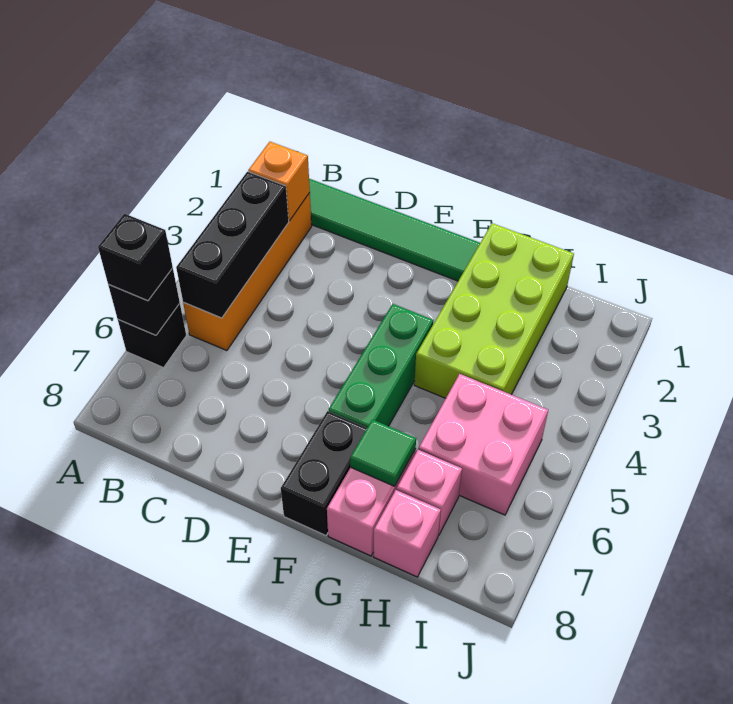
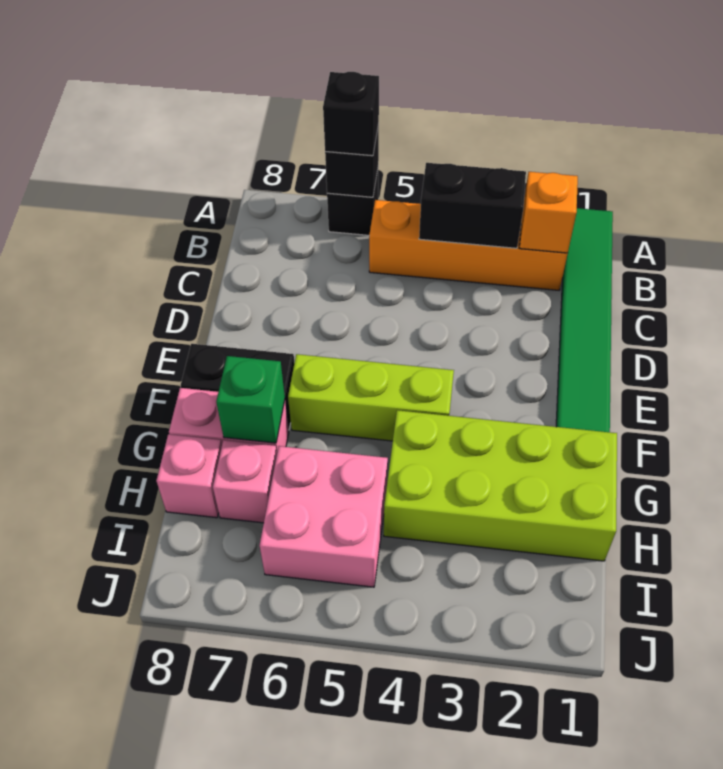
black 1x3 brick [176,172,289,318] -> black 1x2 brick [419,163,526,248]
green 1x3 brick [329,304,433,428] -> lime 1x3 brick [288,354,454,441]
green 1x1 tile [350,420,416,486] -> green 1x1 brick [216,356,285,443]

